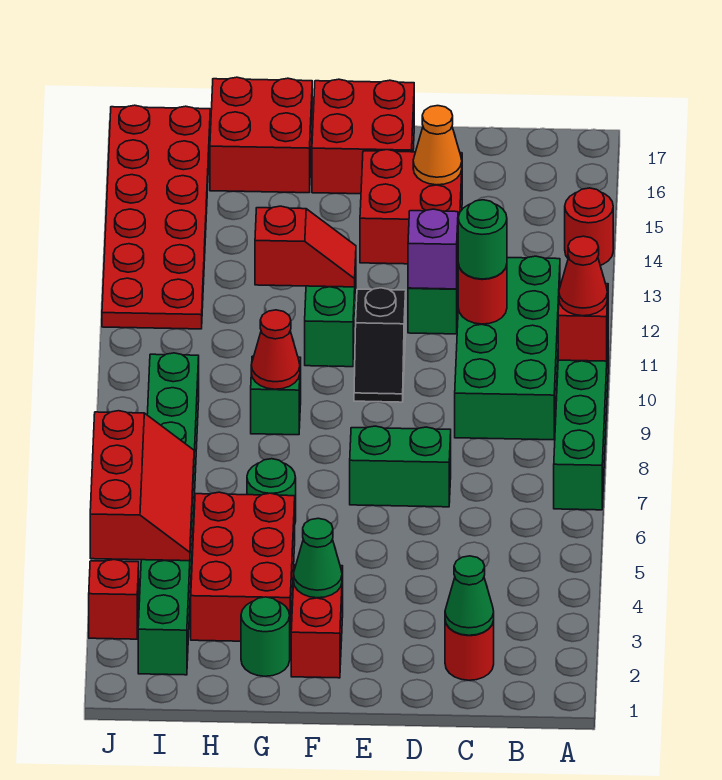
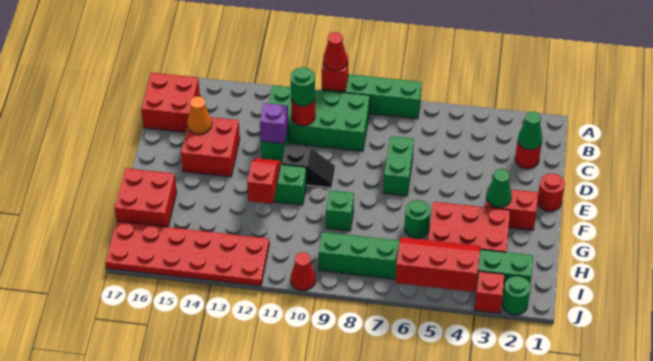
red 1x1 round brick [565,188,613,265] -> red 1x1 round brick moved to [537,174,565,211]
red 2x2 brick [312,79,414,194] -> red 2x2 brick moved to [141,73,200,132]
green 1x1 round brick [241,597,290,676] -> green 1x1 round brick moved to [502,276,531,315]
red 1x1 cone [251,310,300,389] -> red 1x1 cone moved to [291,252,316,291]

